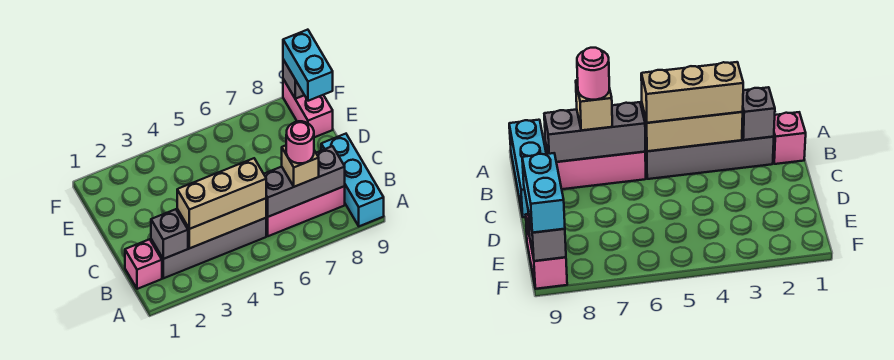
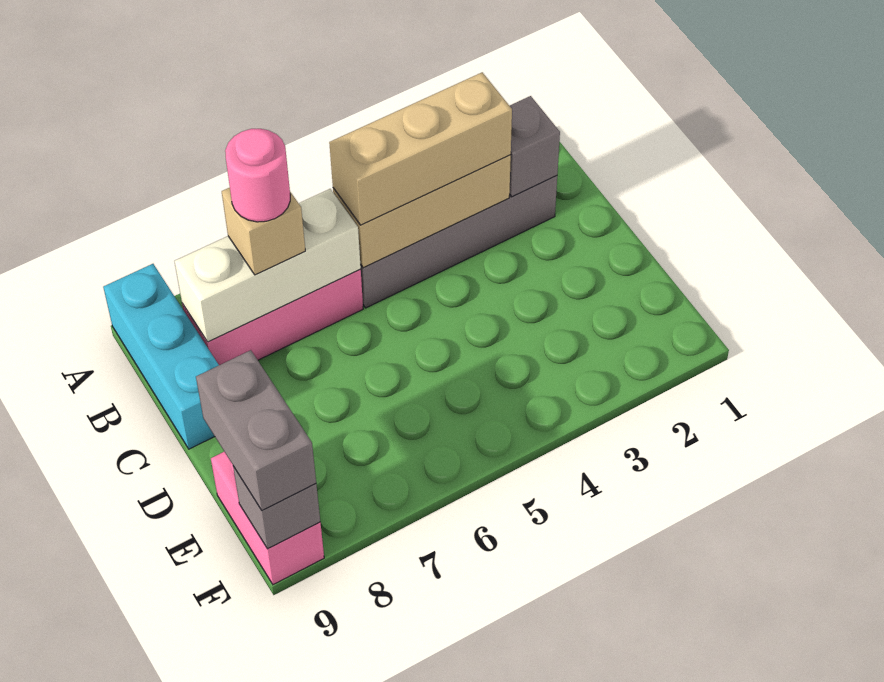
pink 1x1 brick [125,239,162,289] -> none
grey 1x3 brick [264,146,345,217] -> white 1x3 brick [174,189,361,342]
cyan 1x2 brick [283,30,333,101] -> grey 1x2 brick [196,350,316,510]

